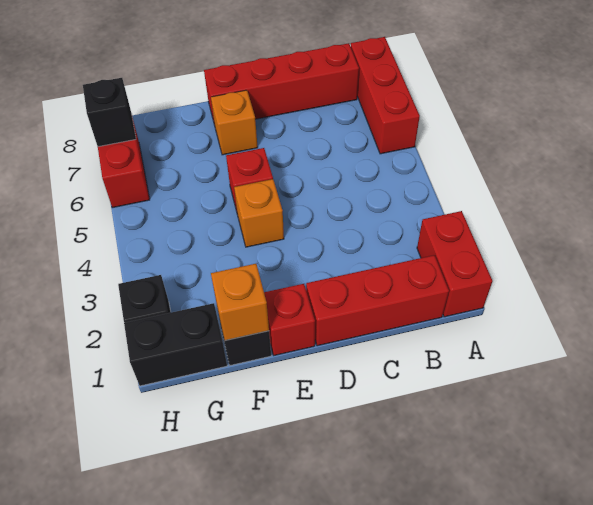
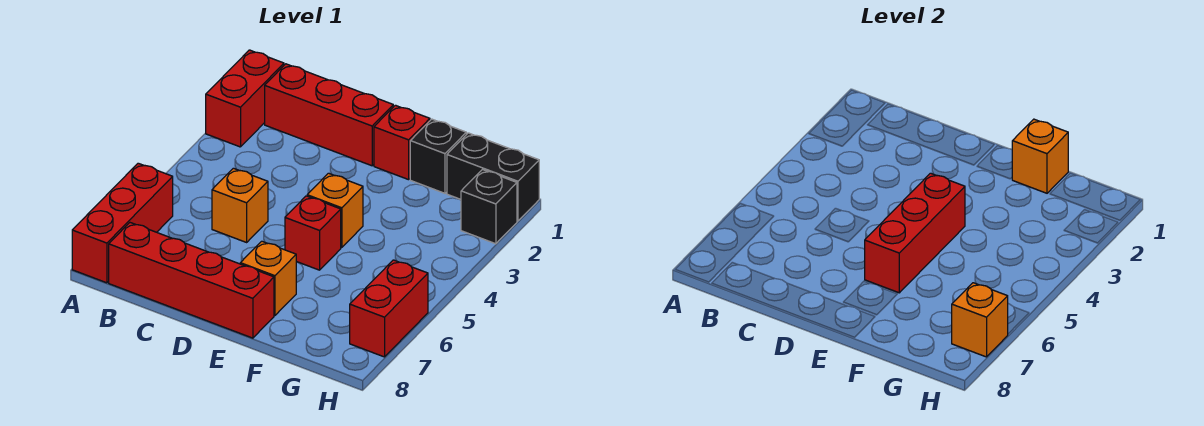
none -> orange 1x1 brick [212,168,268,242]
none -> red 1x3 brick [865,173,965,293]
black 1x1 brick [83,78,136,147] -> orange 1x1 brick [952,283,1008,357]

